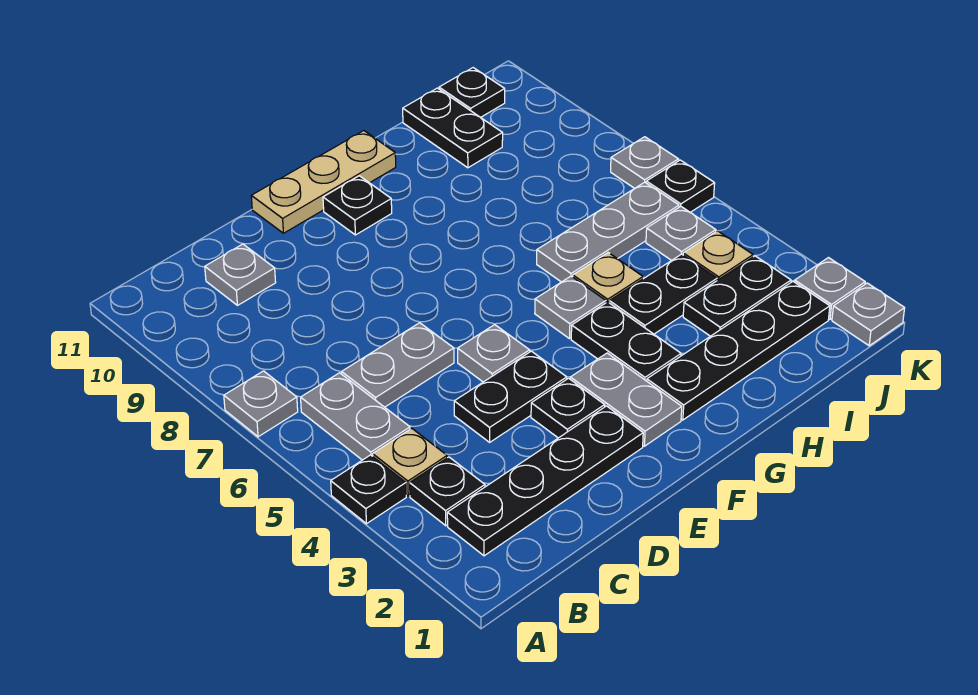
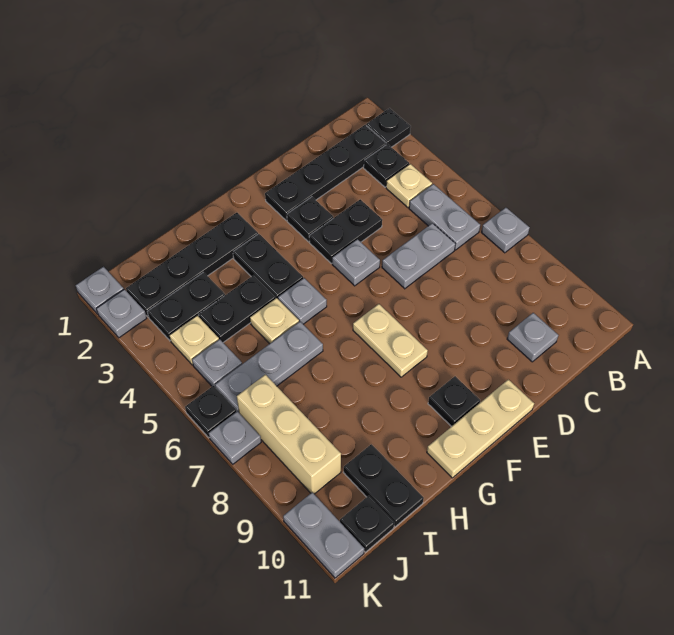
black 1x1 plate [331,455,406,524] -> black 1x1 plate moved to [366,108,411,147]
grey 1x2 plate [570,353,682,446] -> grey 1x2 plate moved to [283,492,364,578]
none -> tan 1x2 plate [353,304,428,377]
none -> tan 1x3 brick [237,375,341,494]

